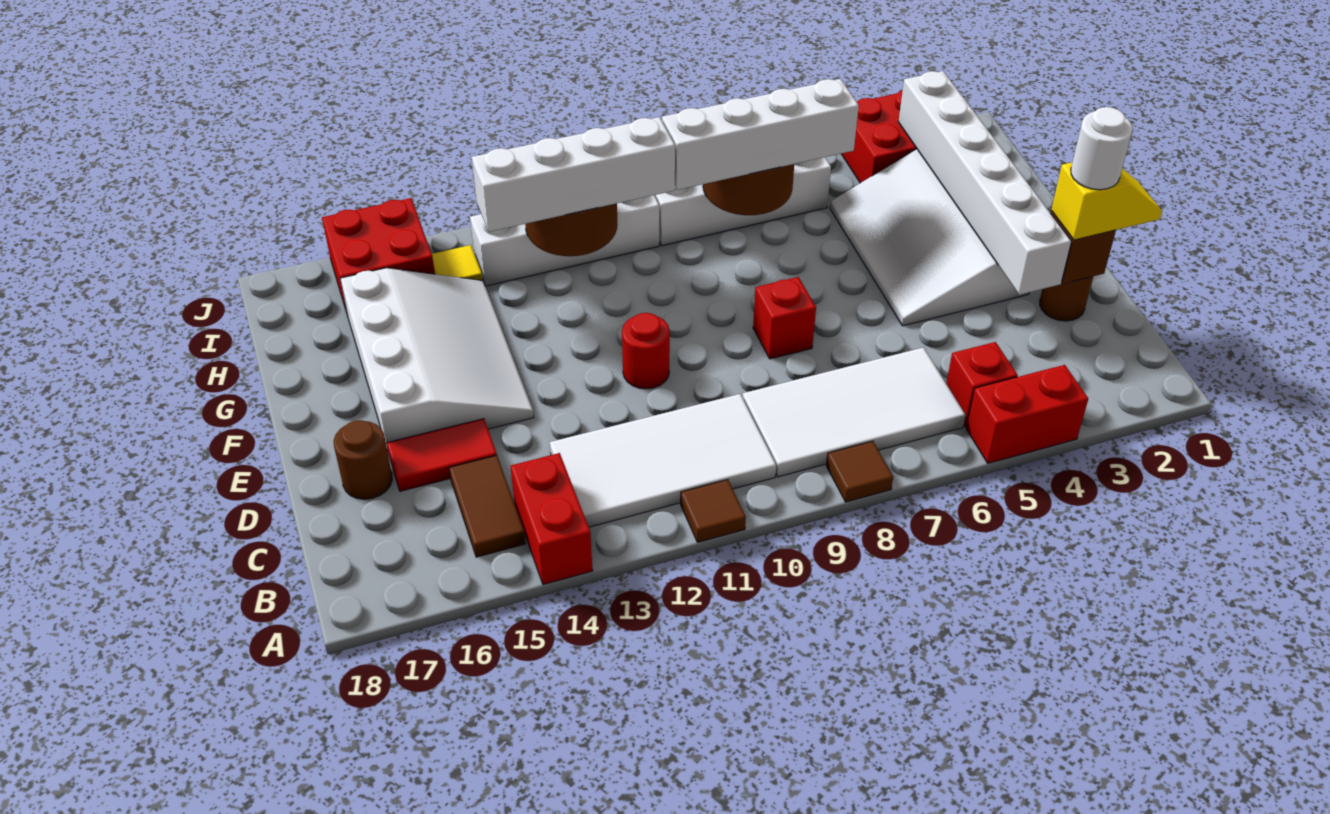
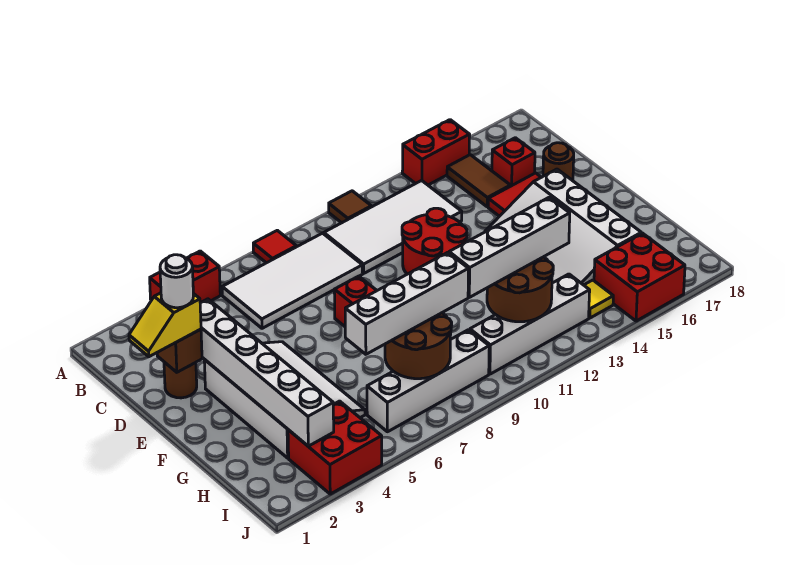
brown 1x1 tile [826,441,893,502] -> red 1x1 tile [253,230,296,263]
red 1x2 brick [510,453,593,585] -> red 1x2 brick turned to [402,120,470,185]
red 1x1 brick [946,342,1018,427] -> red 1x1 brick moved to [492,138,535,186]
red 1x1 round brick [622,313,670,389] -> red 2x2 round brick [402,208,467,274]

